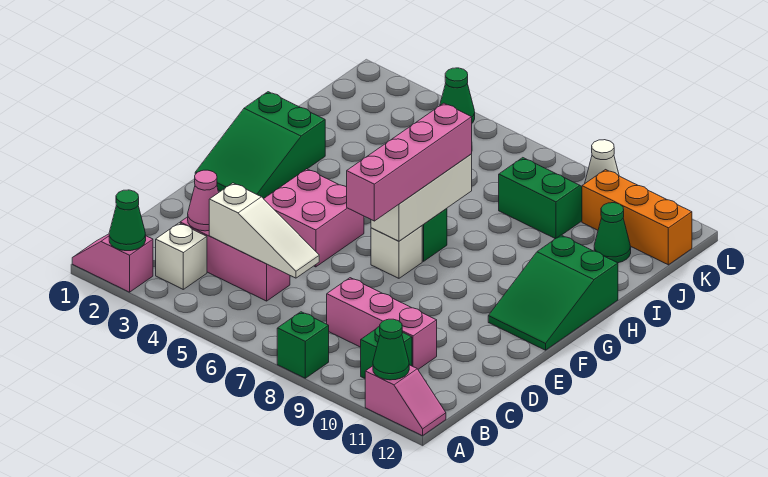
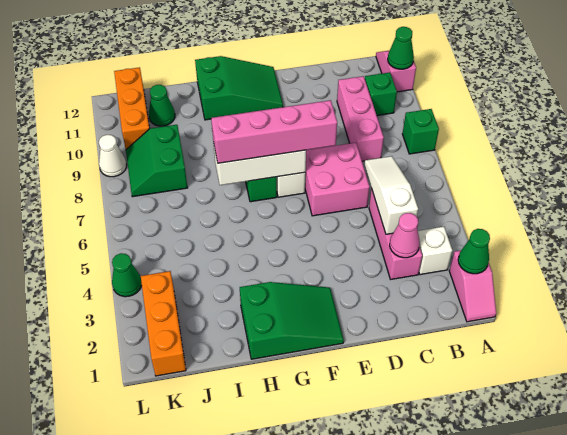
pink 2x2 brick [264,169,364,267] -> pink 2x2 brick moved to [305,143,370,216]
none -> orange 1x3 brick [141,271,186,376]

